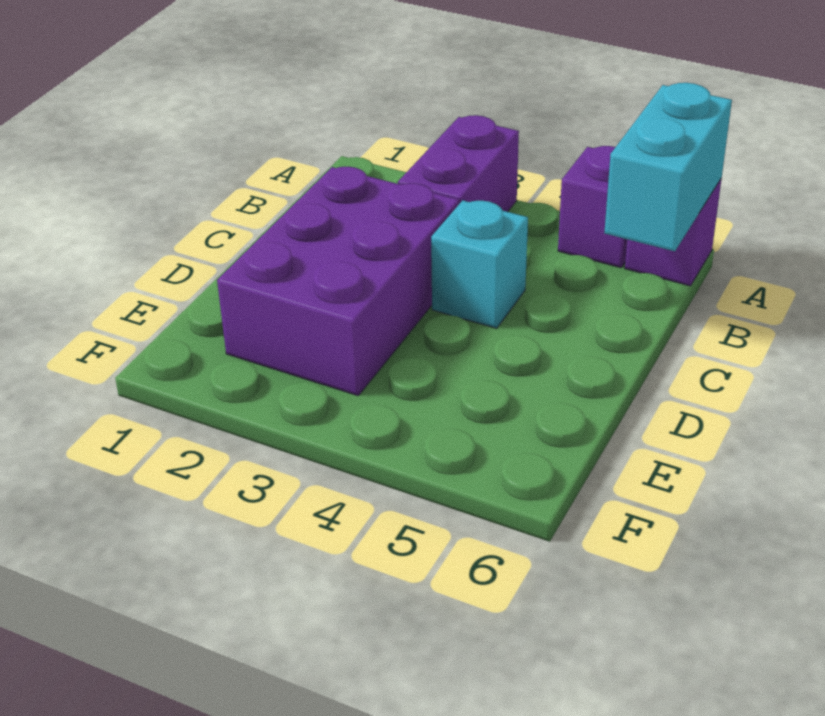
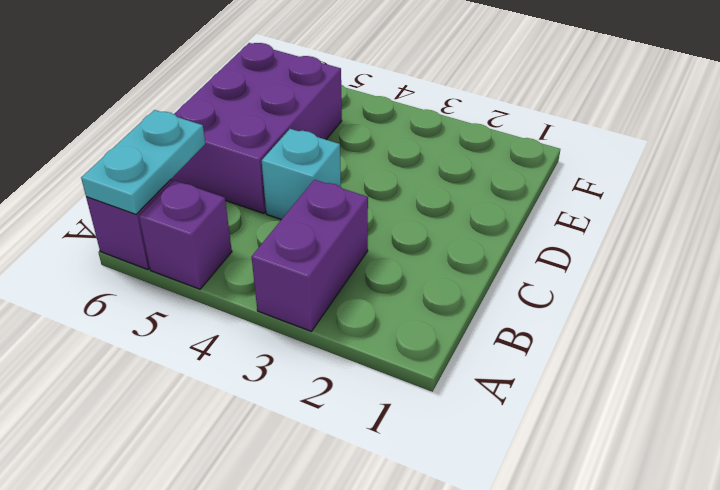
cyan 1x2 brick [604,83,732,251] -> cyan 1x2 plate [81,110,205,214]
purple 2x3 brick [217,167,459,396] -> purple 2x3 brick moved to [171,43,342,213]

